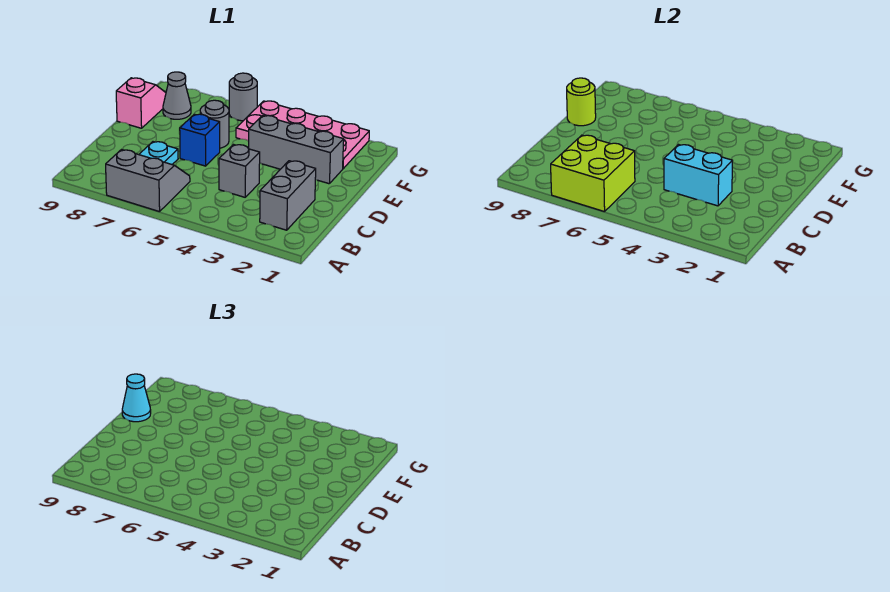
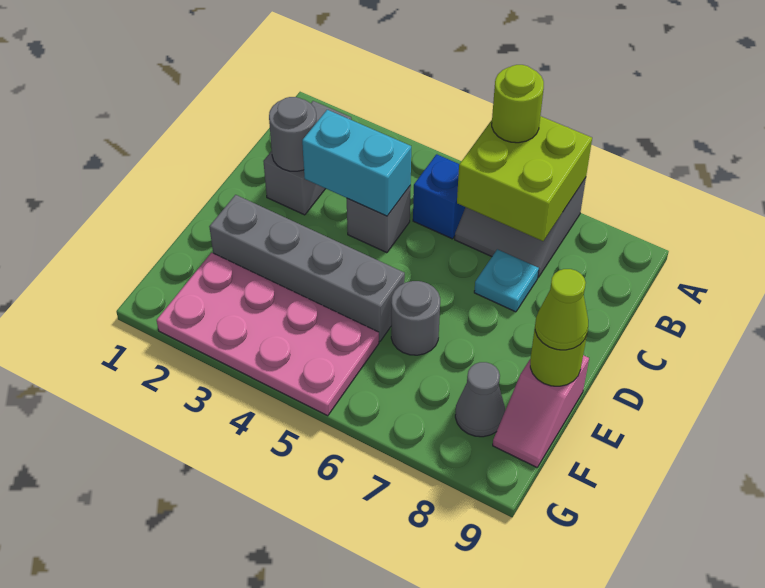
none -> lime 1x1 round brick [492,65,544,143]
blue 1x1 brick [180,114,220,166] -> blue 1x1 brick moved to [413,154,465,239]
grey 1x3 brick [249,116,344,184] -> grey 1x4 brick [209,195,405,341]
cyan 1x1 cone [122,374,151,422] -> lime 1x1 cone [535,269,588,350]
grey 1x1 round brick [229,73,257,121] -> grey 1x1 round brick moved to [269,97,317,171]

